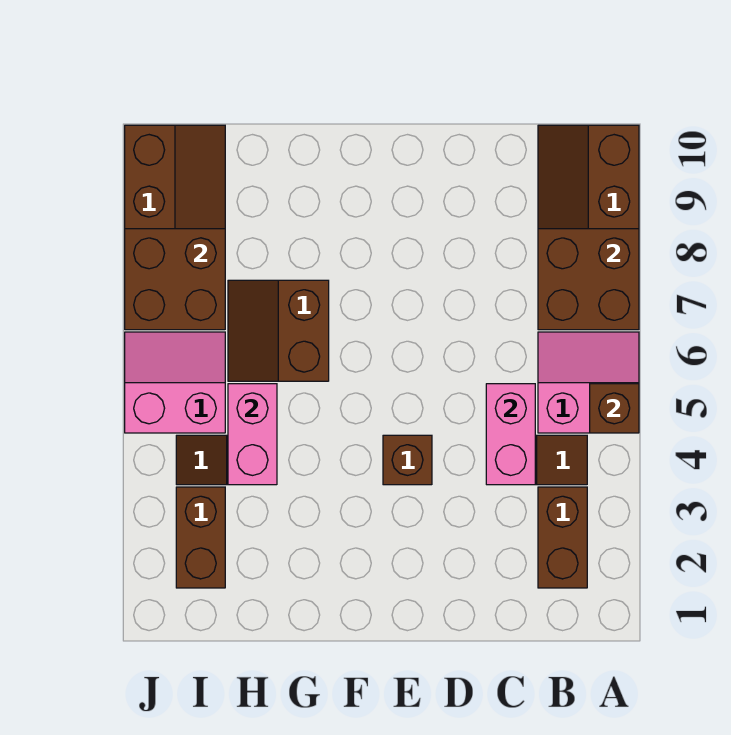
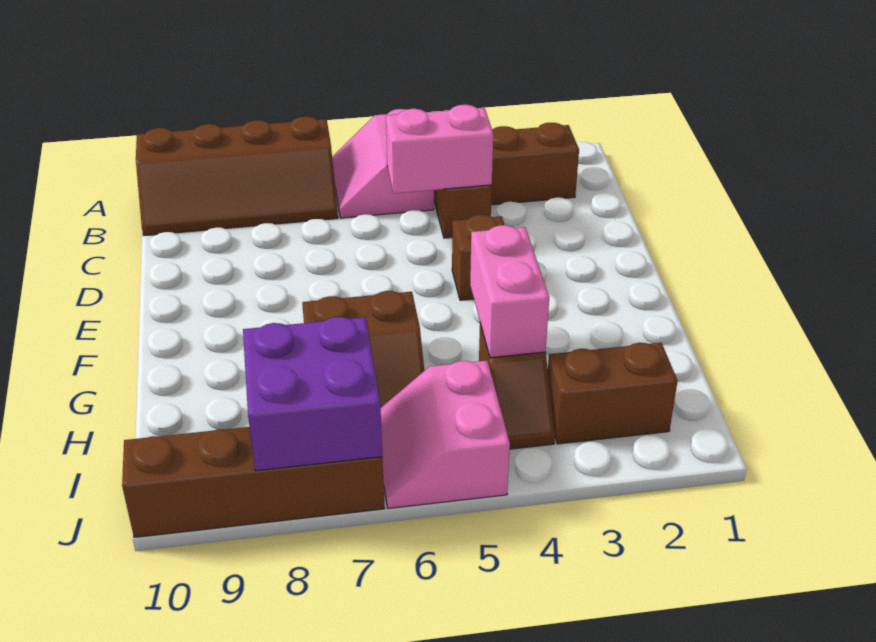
brown 1x1 brick [590,384,639,433] -> none
brown 2x2 brick [538,229,639,330] -> none
pink 1x2 brick [228,384,277,485] -> pink 1x2 brick turned to [470,225,549,358]
brown 2x2 brick [125,229,225,330] -> purple 2x2 brick [243,317,382,471]

